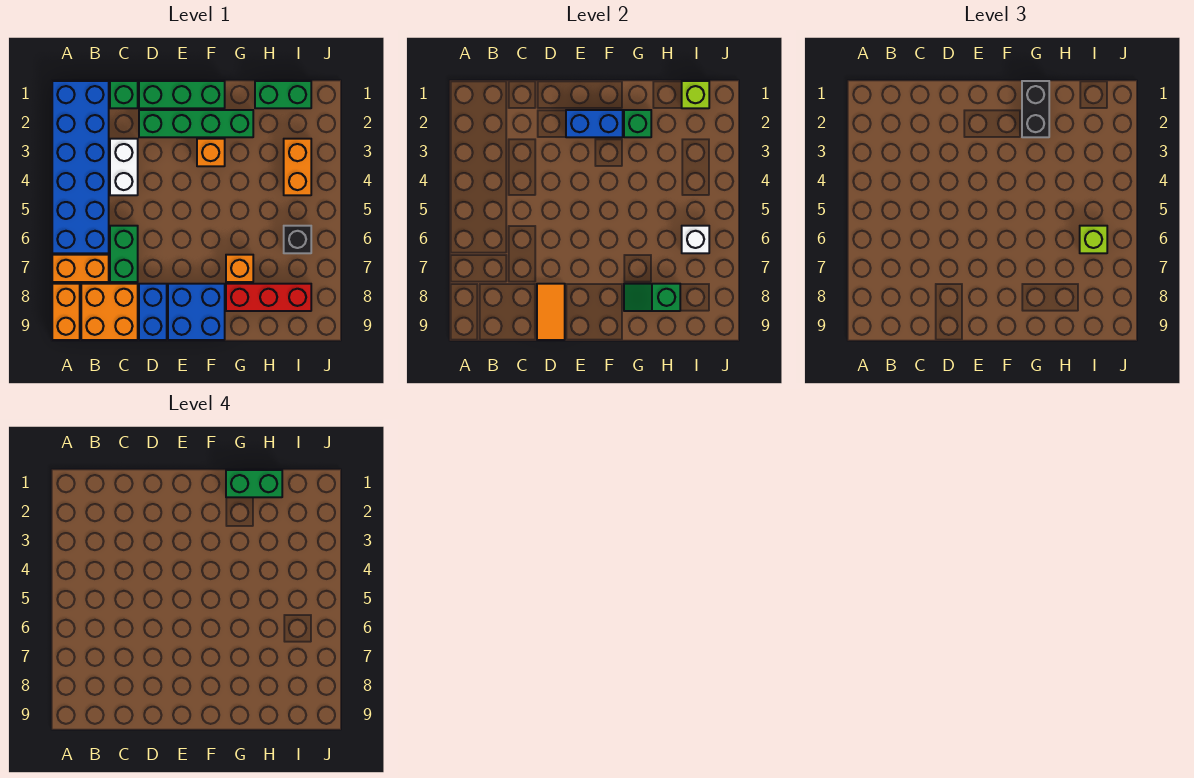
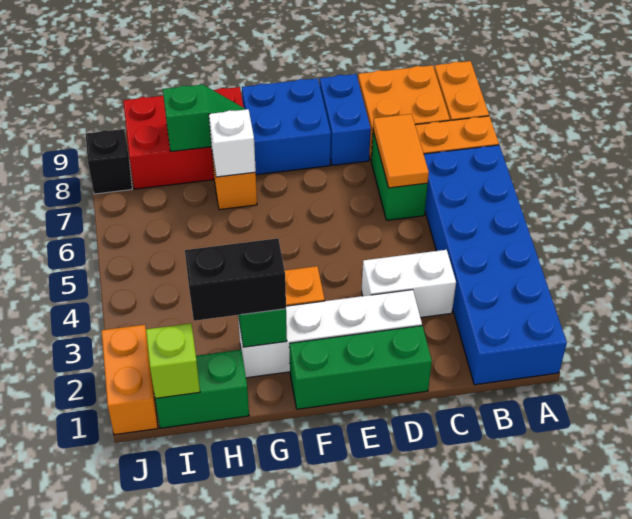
green 1x1 brick [110,81,138,108] -> none
white 1x2 brick [110,139,138,195] -> white 1x2 brick turned to [362,250,456,317]
green 1x4 brick [139,110,253,137] -> white 1x4 brick [238,290,422,378]
orange 1x2 tile [537,284,565,340] -> orange 1x2 tile moved to [373,114,429,188]
blue 1x2 brick [566,110,623,137] -> none
black 1x2 brick [1022,81,1049,137] -> black 1x2 brick turned to [185,238,286,321]
green 1x2 brick [226,470,282,497] -> none
red 1x3 brick [226,284,311,311] -> red 2x3 brick [123,87,244,189]
orange 1x2 brick [284,139,311,195] -> orange 1x2 brick moved to [102,325,158,435]
black 1x1 brick [284,226,311,253] -> black 1x1 brick moved to [86,129,132,194]
white 1x1 brick [682,226,709,253] -> white 1x1 brick moved to [209,109,256,177]
lime 1x1 brick [1080,226,1107,253] -> none

